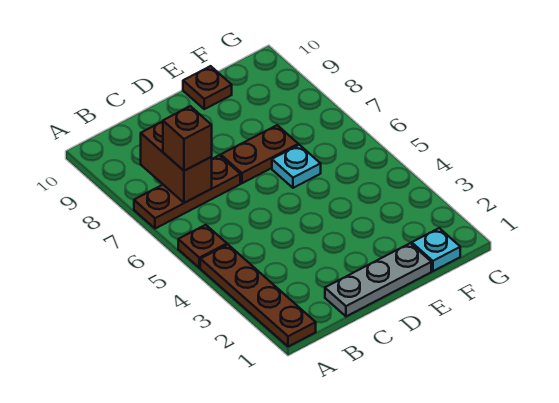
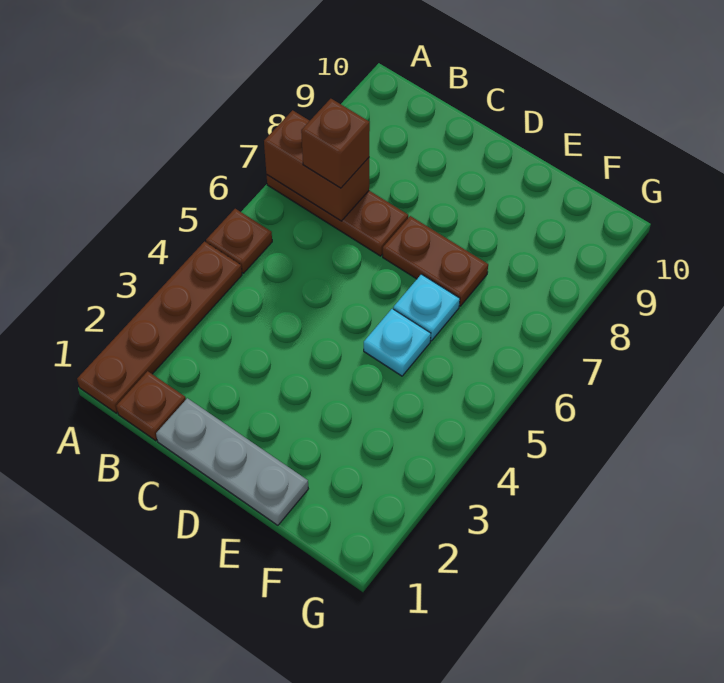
brown 1x2 brick [141,121,212,203] -> brown 1x2 brick turned to [264,110,369,221]
brown 1x1 plate [183,66,232,109] -> brown 1x1 plate moved to [116,371,186,441]
cyan 1x1 plate [412,228,460,271] -> cyan 1x1 plate moved to [364,309,431,376]

